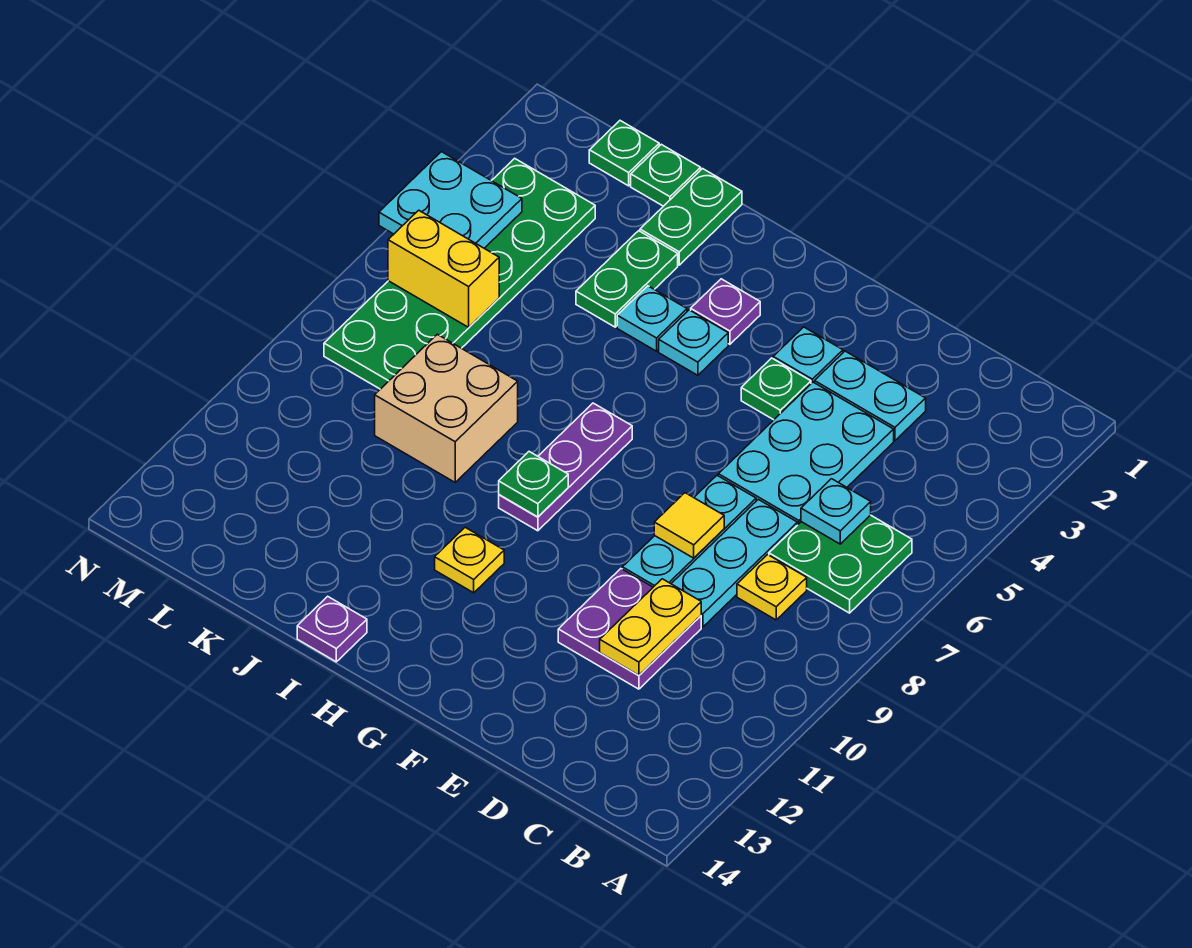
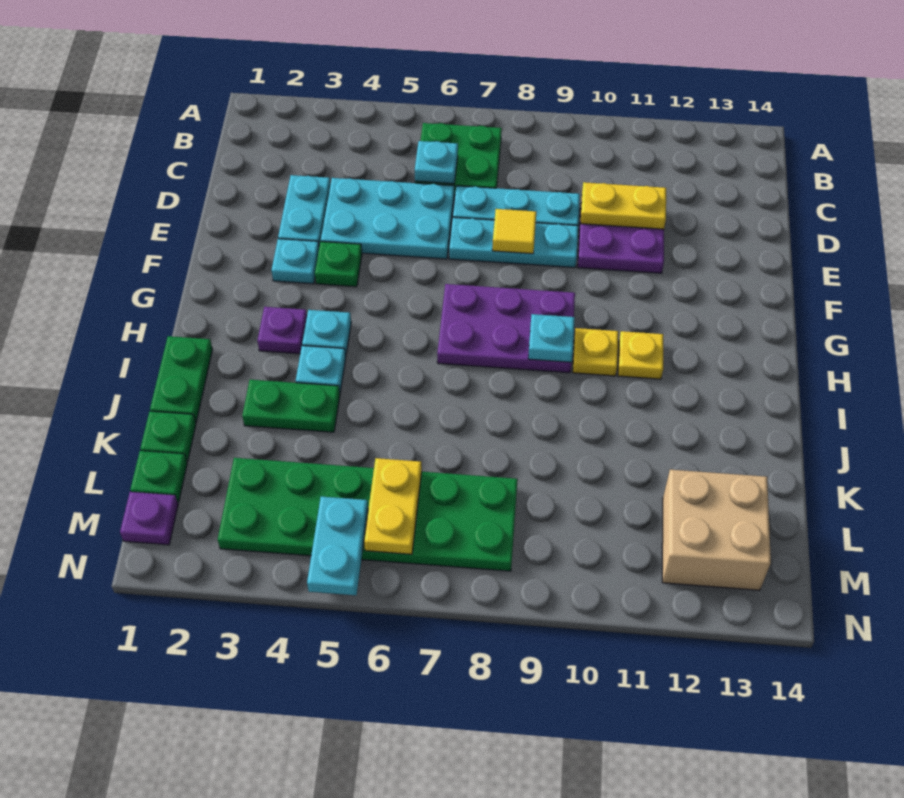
yellow 1x1 plate [737,555,807,620] -> yellow 1x1 plate moved to [573,328,618,376]
purple 1x3 plate [499,403,632,531] -> purple 2x3 plate [437,284,575,373]
green 1x1 plate [499,452,568,517] -> cyan 1x1 plate [528,314,575,362]
purple 1x1 plate [297,596,367,662] -> purple 1x1 plate moved to [120,492,178,545]
green 1x2 plate [640,169,742,265] -> green 1x2 plate turned to [150,336,212,422]
tan 2x2 brick [375,334,518,482] -> tan 2x2 brick moved to [662,470,771,590]
yellow 1x2 brick [388,210,499,327] -> yellow 1x2 plate [364,458,422,554]
cyan 2x2 plate [379,152,522,248] -> cyan 1x2 plate [307,496,368,595]

